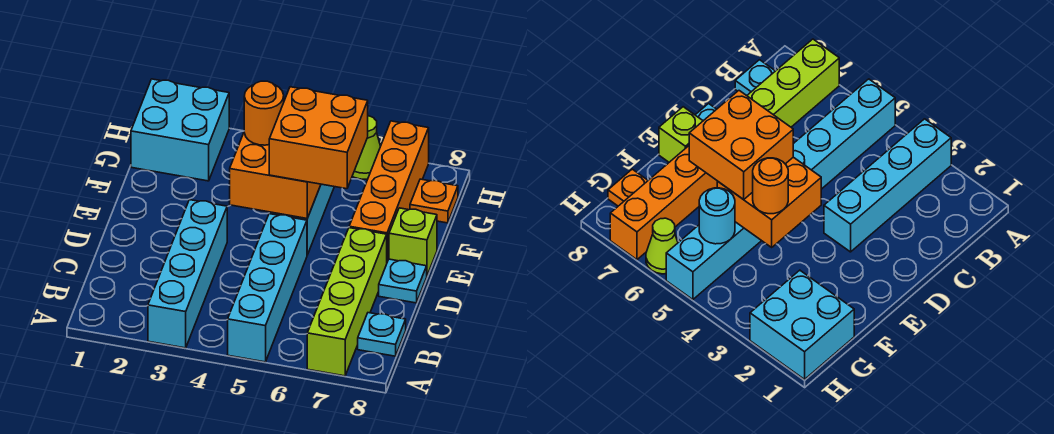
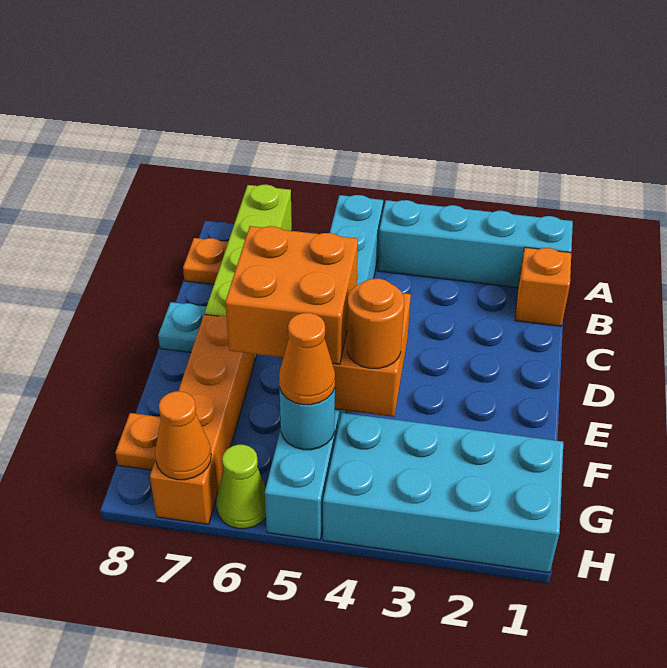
cyan 1x4 brick [148,200,227,348] -> cyan 1x4 brick turned to [378,200,573,288]
none -> orange 1x1 brick [515,247,571,326]
cyan 1x1 plate [358,313,406,356] -> orange 1x1 plate [183,238,228,285]
lime 1x1 brick [389,208,437,275] -> none
cyan 2x2 brick [131,79,229,181] -> cyan 2x4 brick [323,413,563,573]
none -> orange 1x1 cone [279,313,335,405]
none -> orange 1x1 cone [155,391,211,480]

